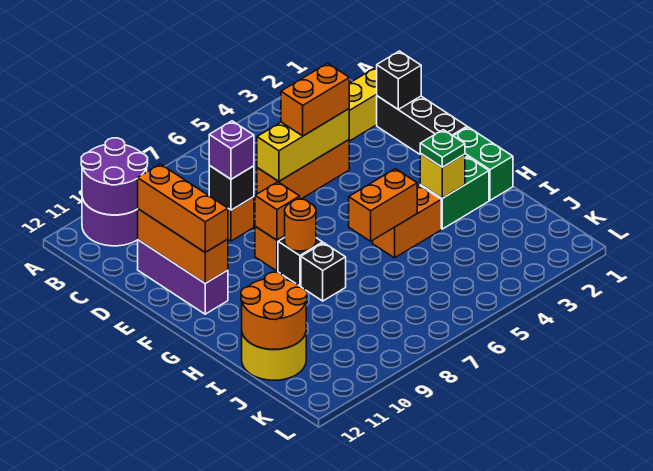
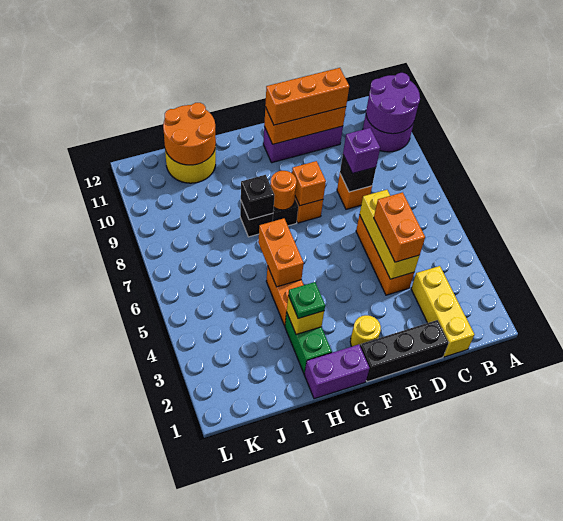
black 1x1 brick [377,51,421,109] -> black 1x1 brick moved to [241,175,275,220]
none -> yellow 1x1 round brick [350,315,381,346]
green 1x2 brick [454,127,513,200] -> purple 1x2 brick [304,345,369,399]

